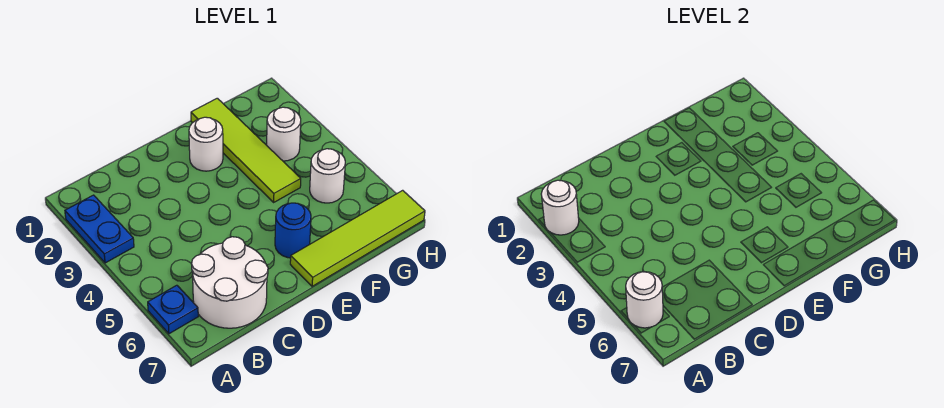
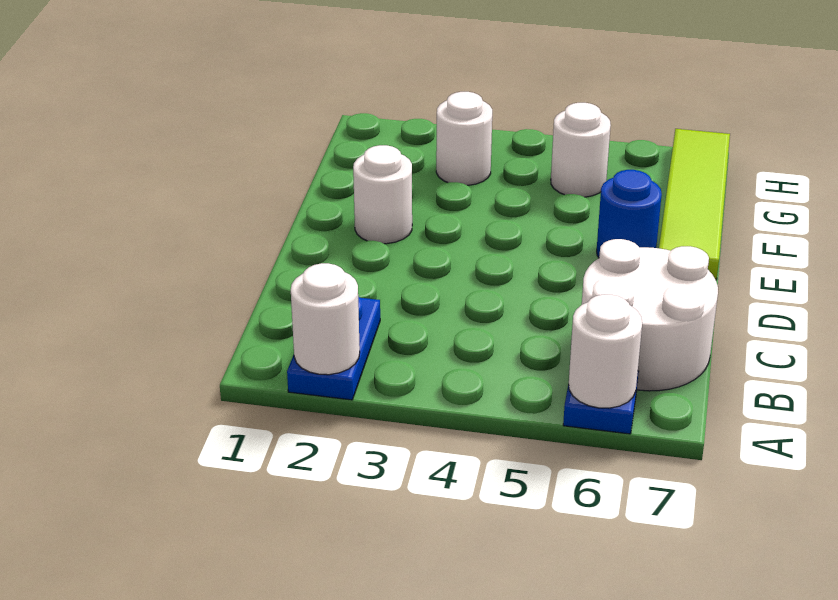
blue 1x2 plate [65,195,134,263] -> blue 1x2 plate turned to [287,296,380,400]
lime 1x4 tile [191,98,301,202] -> none

